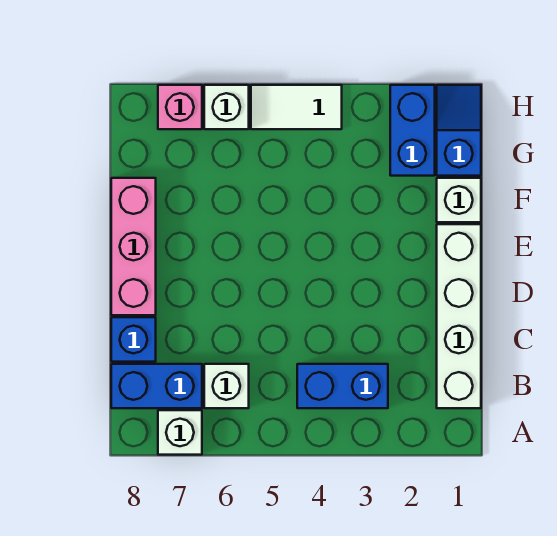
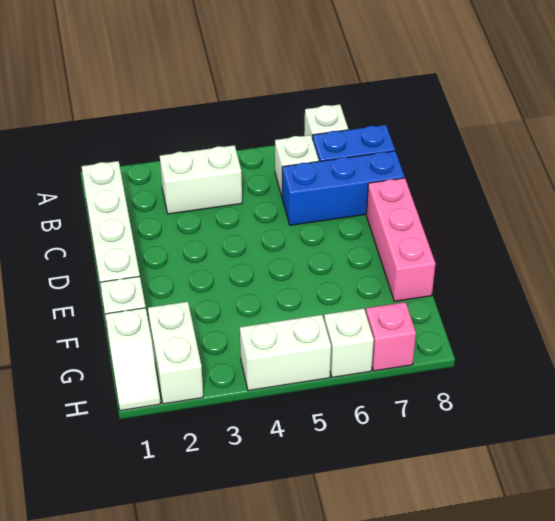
blue 1x2 brick [297,364,388,408] -> white 1x2 brick [160,145,242,214]
blue 1x1 brick [111,317,156,362] -> blue 1x3 brick [282,151,405,225]
blue 1x2 slope [437,85,481,176] -> white 1x2 slope [105,308,161,411]
blue 1x2 brick [390,85,435,176] -> white 1x2 brick [148,302,203,404]
white 1x2 tile [251,85,342,129] -> white 1x2 brick [240,315,331,391]

